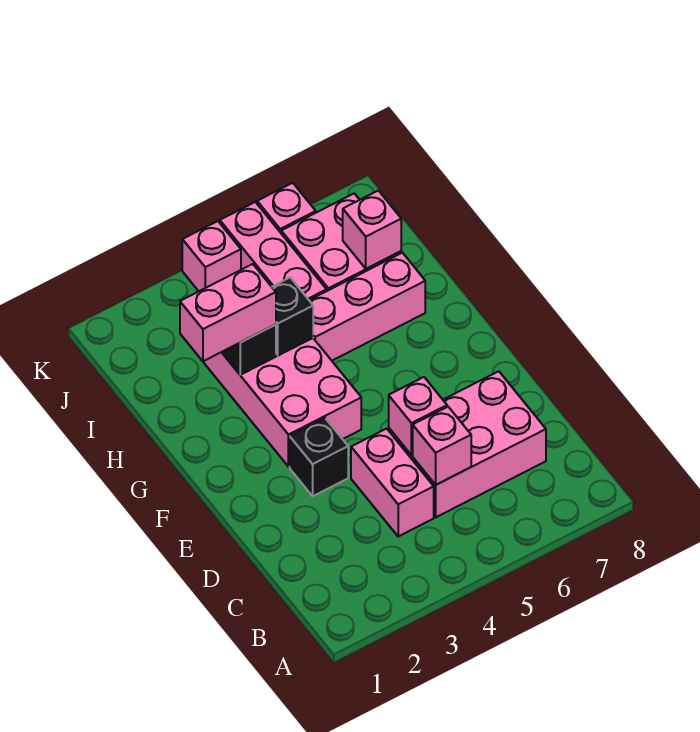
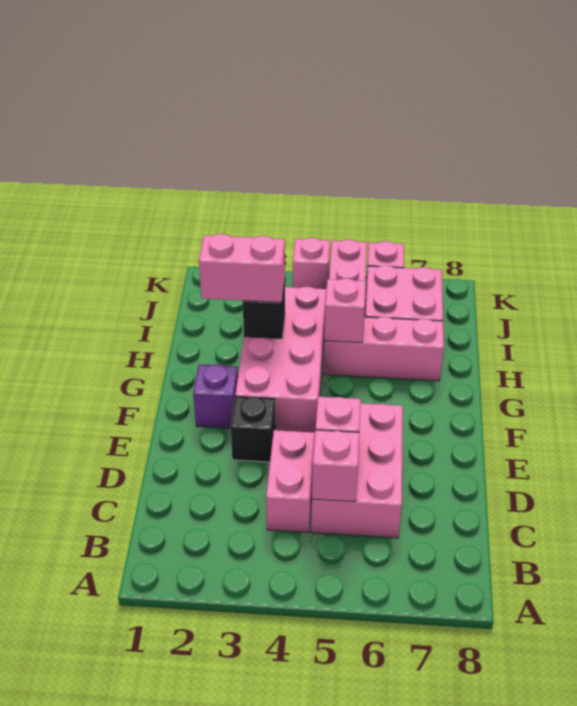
pink 2x3 brick [389,371,546,517] -> pink 2x3 brick turned to [311,403,403,538]
none -> purple 1x1 brick [193,364,238,428]
black 1x1 brick [272,278,313,356] -> none
pink 1x1 brick [343,191,401,269] -> pink 1x1 brick moved to [324,278,366,343]

